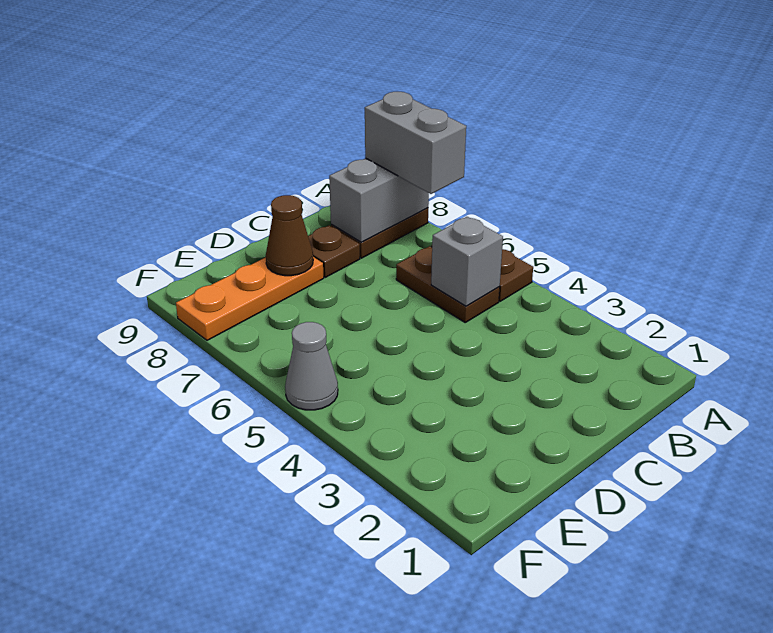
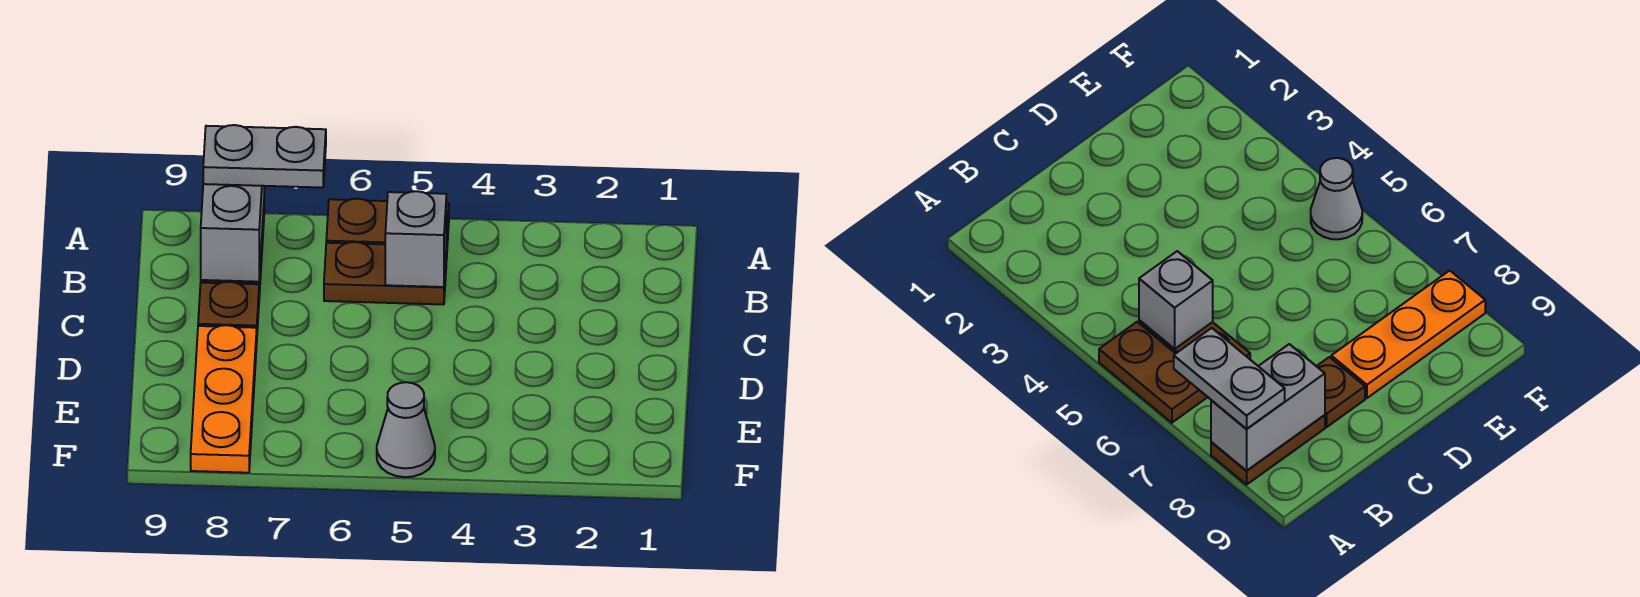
grey 1x2 brick [365,92,466,194] -> grey 1x2 plate [203,125,326,188]
brown 1x1 cone [266,195,313,276] -> none

